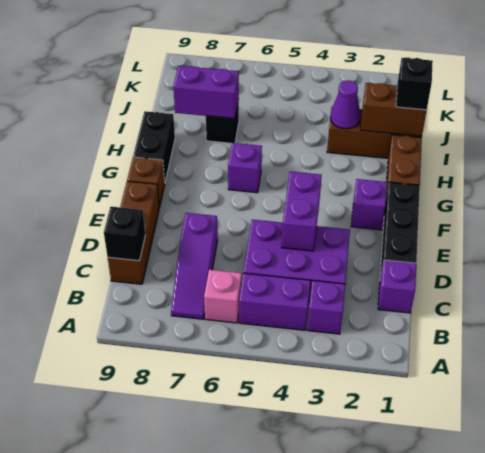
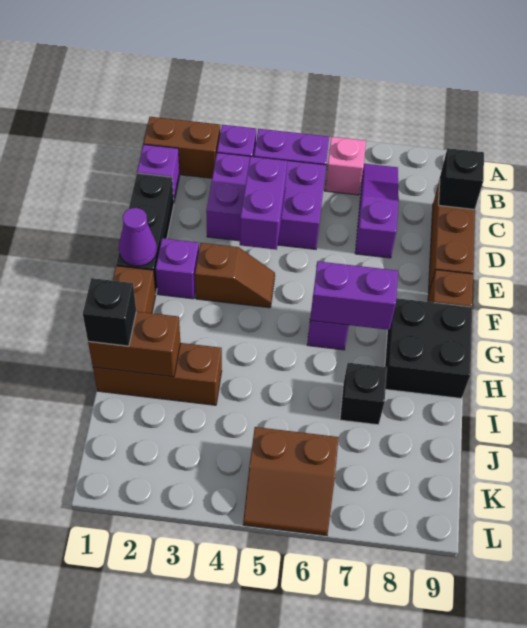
none -> brown 1x2 brick [144,117,220,178]
none -> brown 1x2 slope [195,243,275,308]
black 1x2 brick [133,111,175,181] -> black 2x2 brick [385,298,472,399]
purple 1x1 cone [330,80,360,129] -> purple 1x1 cone moved to [119,208,157,266]
purple 1x2 brick [173,66,239,118] -> purple 1x2 brick moved to [310,261,398,330]
none -> brown 2x2 slope [243,427,339,535]

